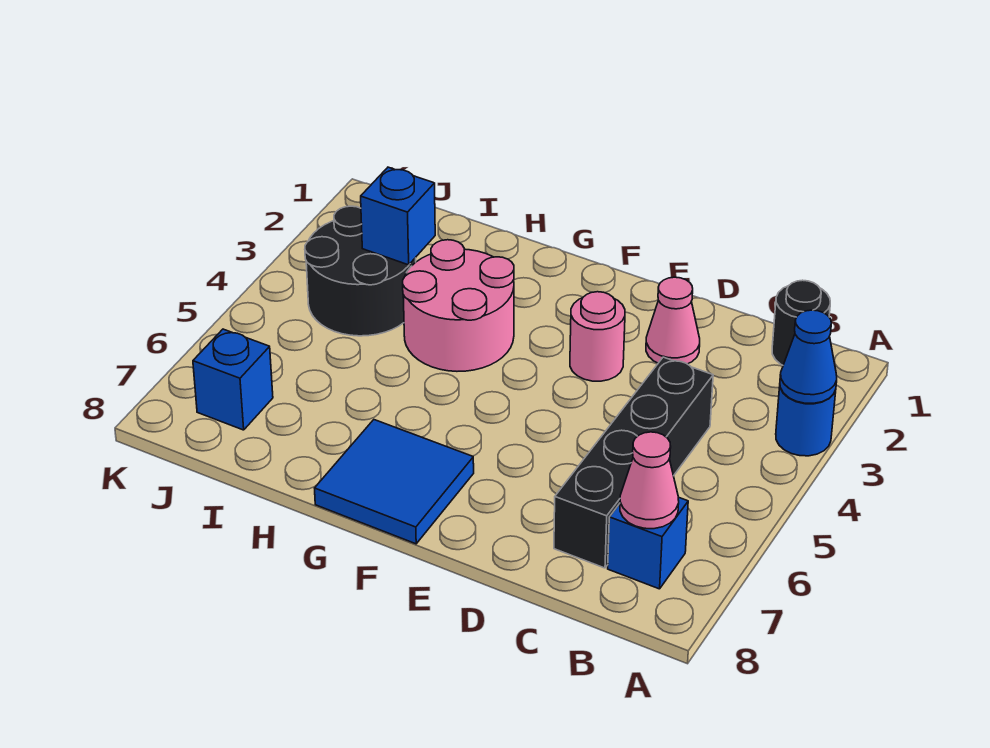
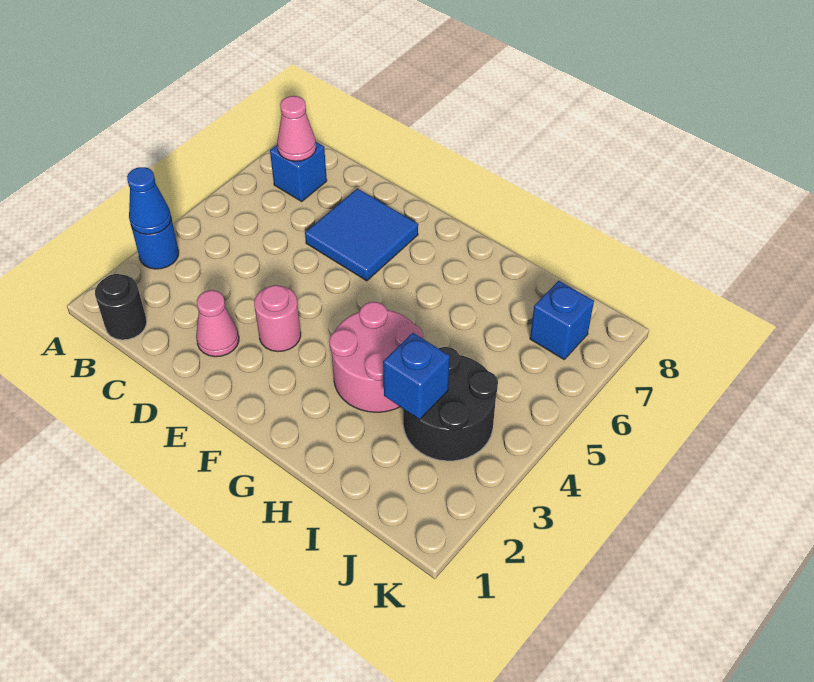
black 1x4 brick [554,357,713,568] -> none
blue 2x2 tile [315,420,474,544] -> blue 2x2 tile moved to [305,189,418,281]

